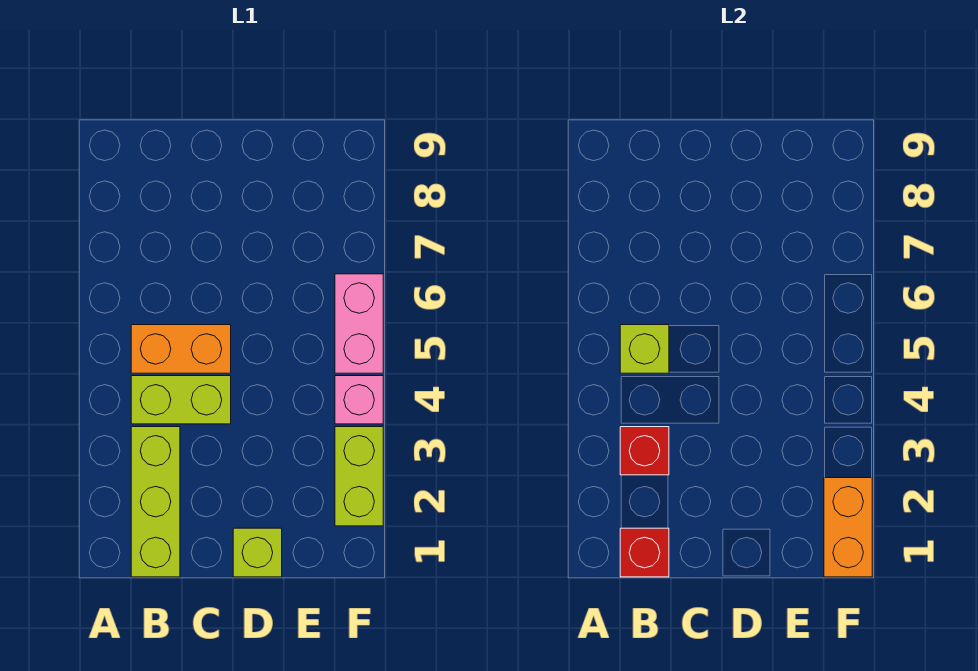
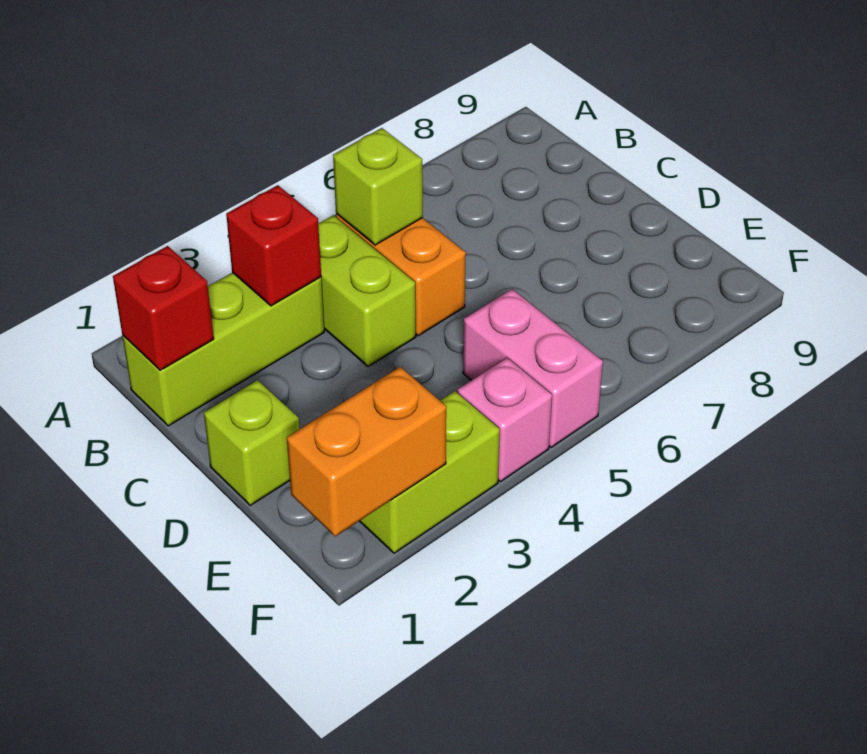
pink 1x2 brick [335,274,383,373] -> pink 1x2 brick turned to [463,289,603,447]

